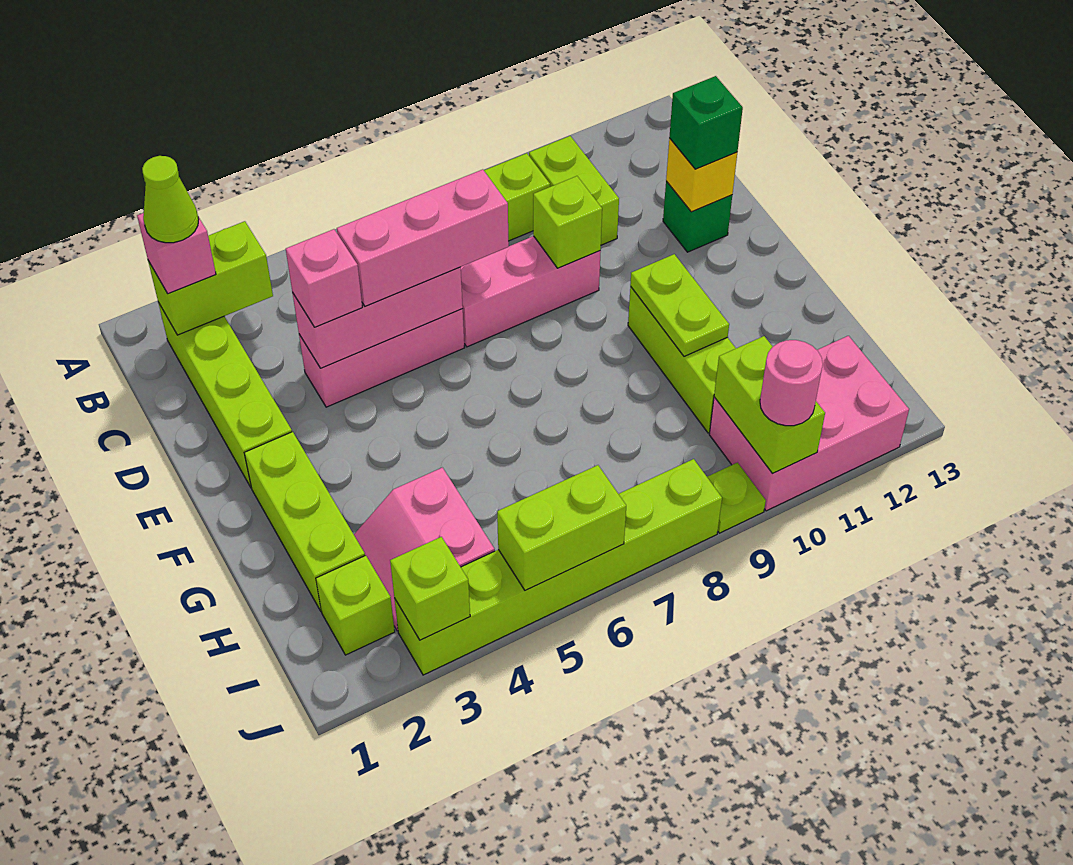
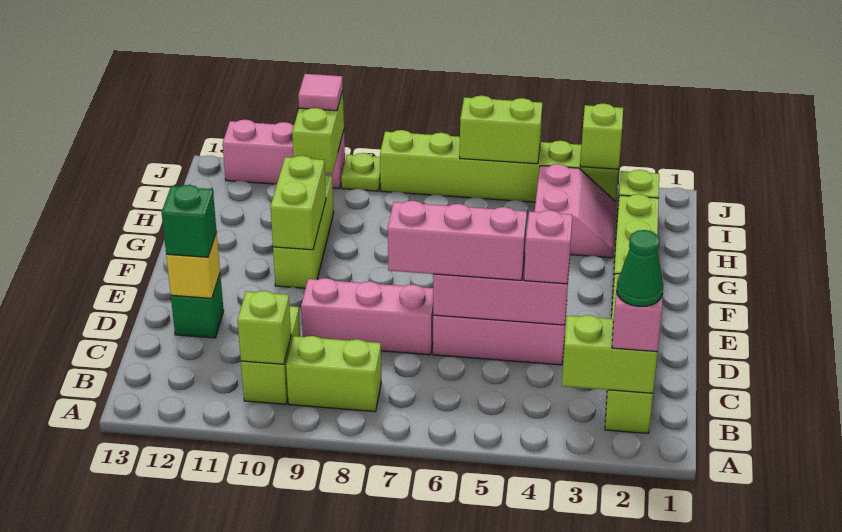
lime 1x1 cone [142,156,199,243] -> green 1x1 cone [617,230,663,306]
lime 1x1 brick [533,176,602,268] -> lime 1x1 brick moved to [237,291,291,364]
lime 1x2 plate [630,254,729,356] -> lime 1x2 brick [270,156,326,250]
pink 2x3 brick [709,336,909,511] -> pink 1x3 brick [223,120,345,189]
pink 1x1 round brick [760,340,823,426] -> pink 1x1 tile [298,74,343,111]

